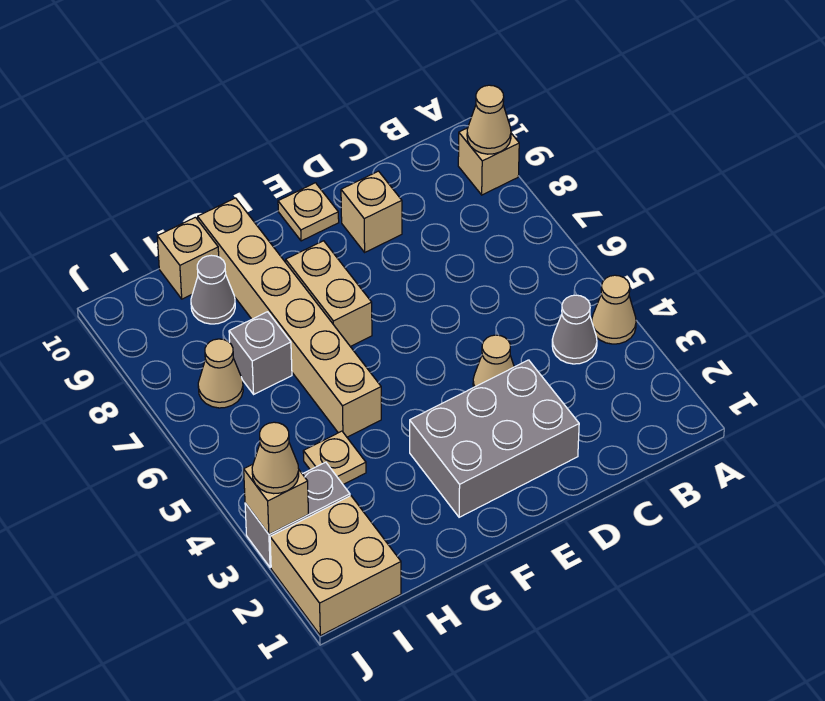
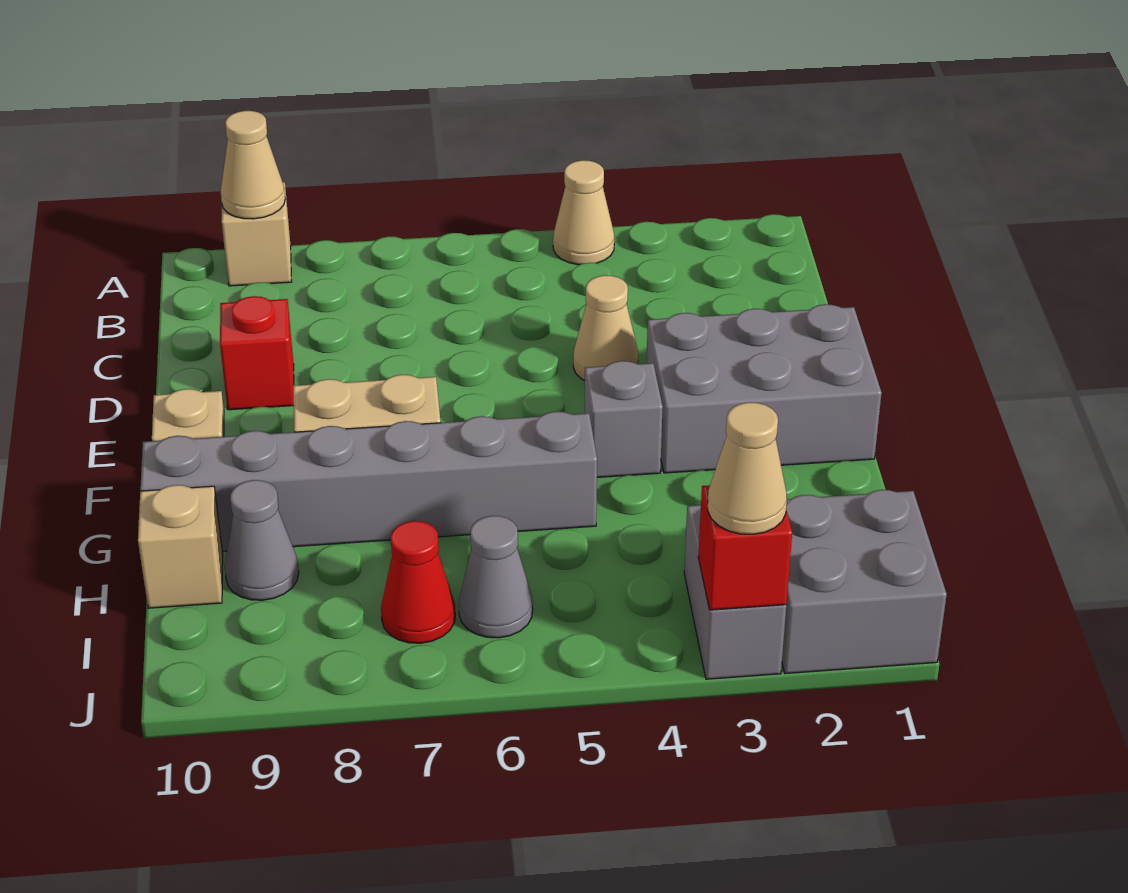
grey 1x1 cone [552,295,597,364] -> grey 1x1 cone moved to [459,516,533,638]
grey 2x3 brick [410,360,579,517] -> grey 2x3 brick turned to [647,304,882,473]
tan 1x1 brick [341,171,402,252] -> red 1x1 brick [220,296,294,410]
tan 1x6 brick [198,198,381,437] -> grey 1x6 brick [140,412,597,551]
tan 1x1 plate [303,431,366,484] -> none
grey 1x1 brick [229,312,292,394] -> grey 1x1 brick moved to [585,361,663,477]
tan 2x2 brick [270,496,401,636] -> grey 2x2 brick [782,490,947,674]
tan 1x1 cone [198,339,243,408] -> red 1x1 cone [381,521,455,643]
tan 1x1 brick [244,464,308,534] -> red 1x1 brick [698,485,792,610]

